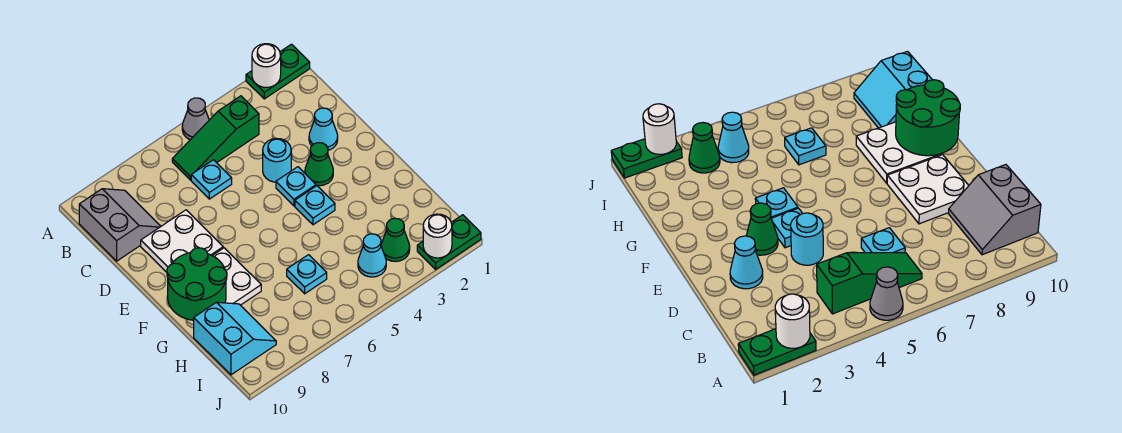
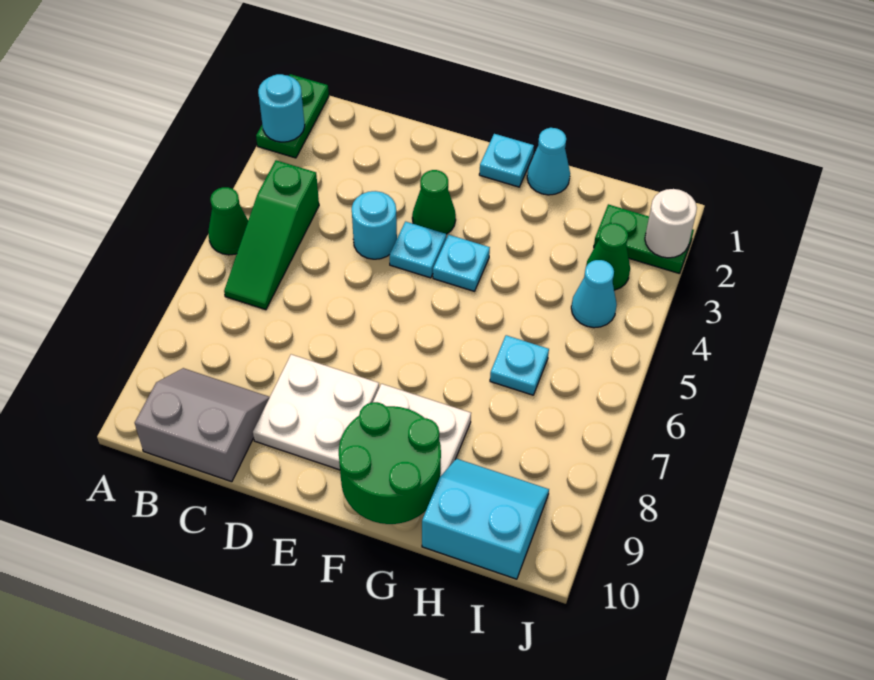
white 1x1 round brick [252,44,281,87] -> cyan 1x1 round brick [258,74,305,142]
grey 1x1 cone [182,98,209,140] -> green 1x1 cone [208,187,248,255]
cyan 1x1 plate [191,160,232,199] -> cyan 1x1 plate moved to [479,134,534,187]
cyan 1x1 cone [309,108,338,151] -> cyan 1x1 cone moved to [527,128,570,195]
green 1x2 plate [417,215,481,269] -> green 1x2 plate turned to [594,204,694,274]

